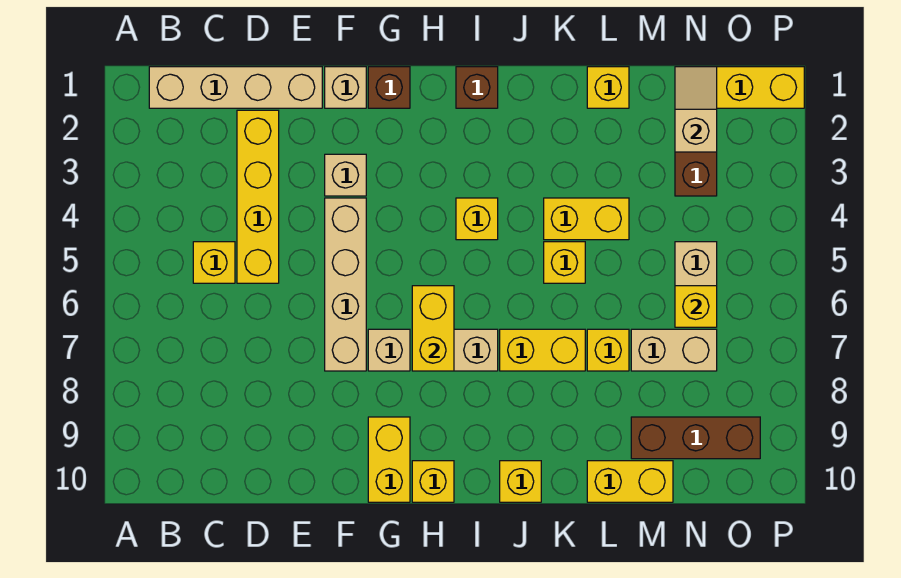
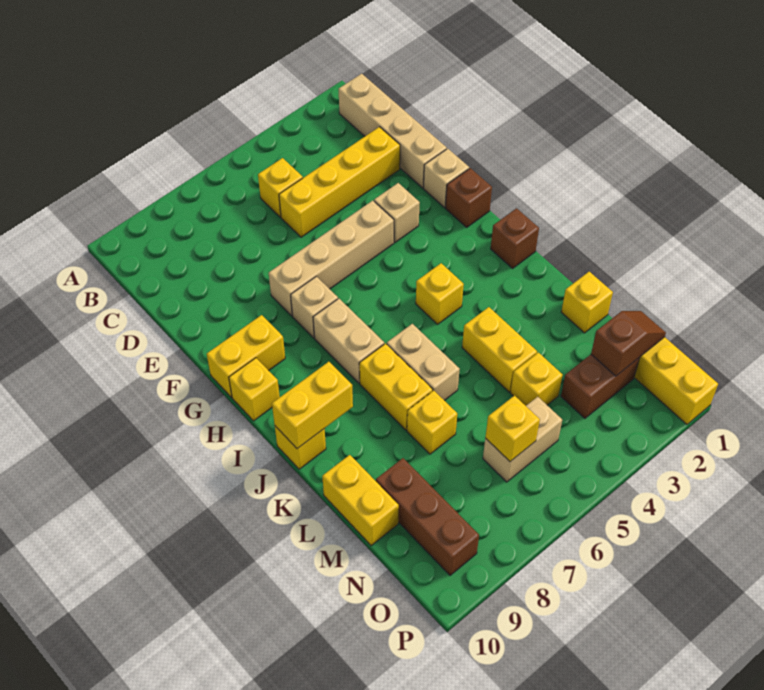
yellow 1x2 brick [412,286,454,371] -> yellow 1x2 brick moved to [272,362,353,449]
yellow 1x1 brick [544,242,585,283] -> yellow 1x1 brick moved to [511,353,563,406]
tan 1x2 brick [631,329,717,371] -> tan 1x2 brick moved to [387,324,460,400]
tan 1x2 slope [675,67,717,152] -> brown 1x2 slope [591,311,666,376]

